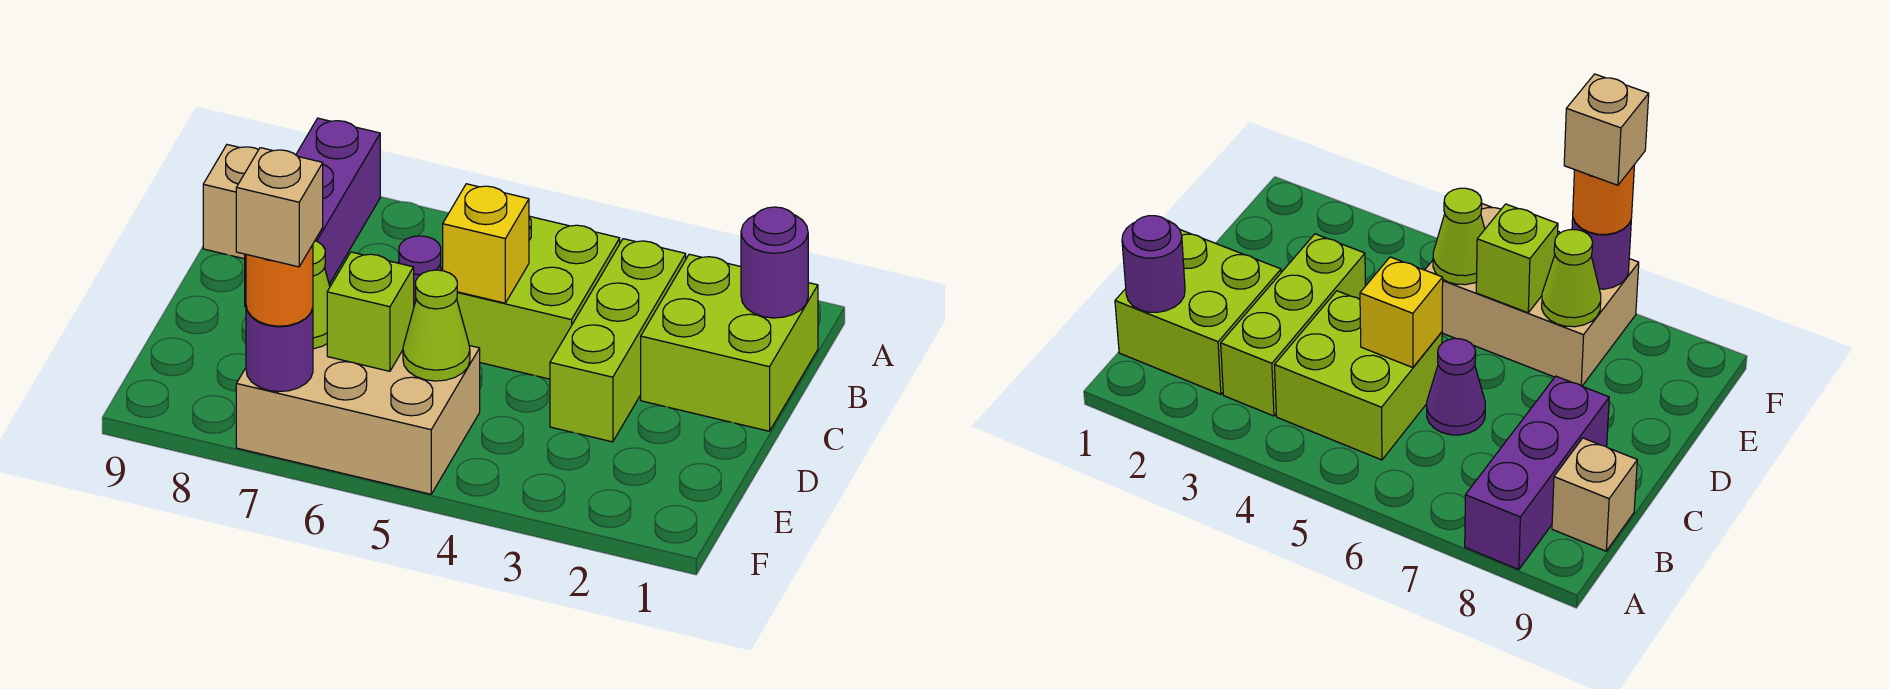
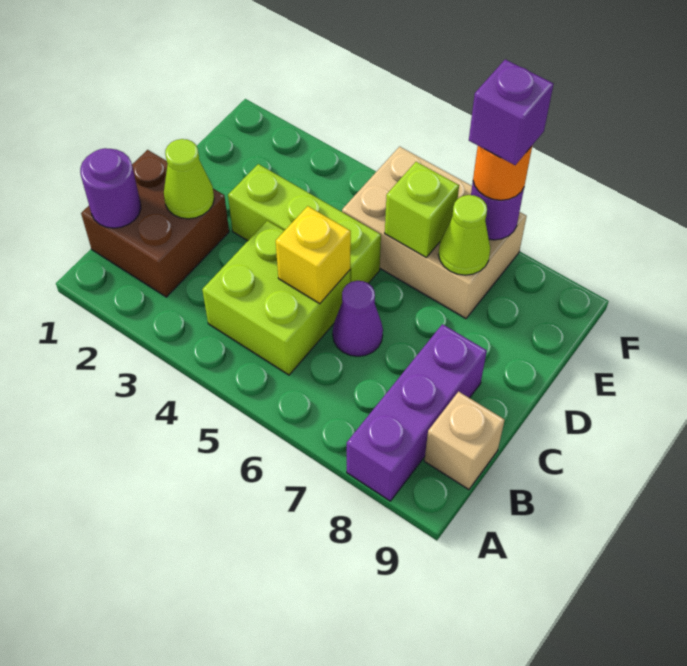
lime 2x2 brick [641,254,818,431] -> brown 2x2 brick [81,150,229,297]
lime 1x3 brick [550,239,686,442] -> lime 1x3 brick turned to [228,164,381,283]
lime 1x1 cone [403,270,470,381] -> lime 1x1 cone moved to [164,139,214,219]
tan 1x1 brick [236,148,323,267] -> purple 1x1 brick [469,59,554,165]

